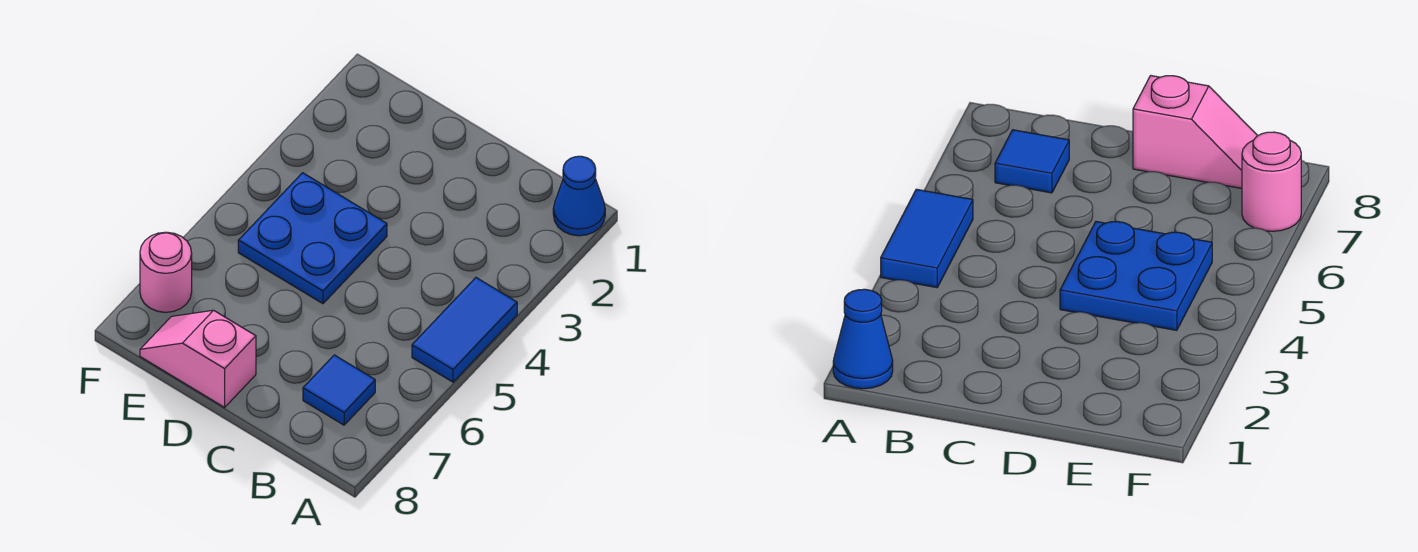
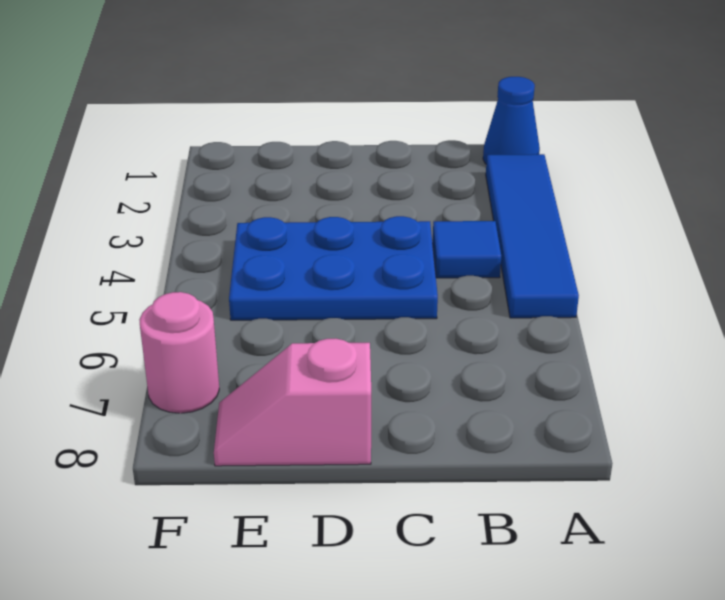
blue 1x2 tile [412,278,517,382] -> blue 1x4 tile [486,154,579,318]
blue 1x1 tile [303,355,375,425] -> blue 1x1 tile moved to [433,221,501,278]
blue 2x2 plate [238,173,387,304] -> blue 2x3 plate [229,216,438,320]

